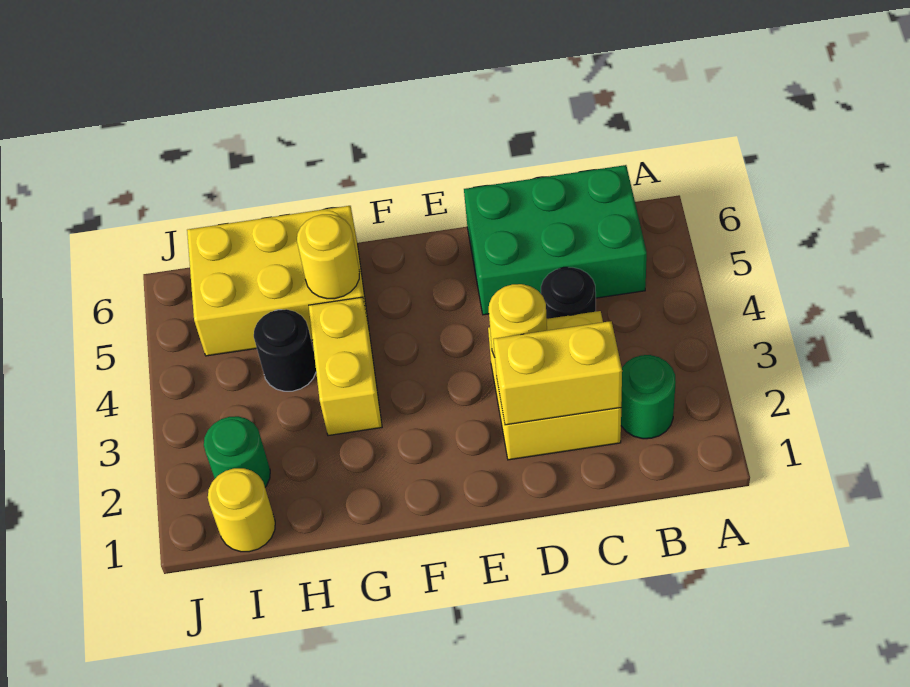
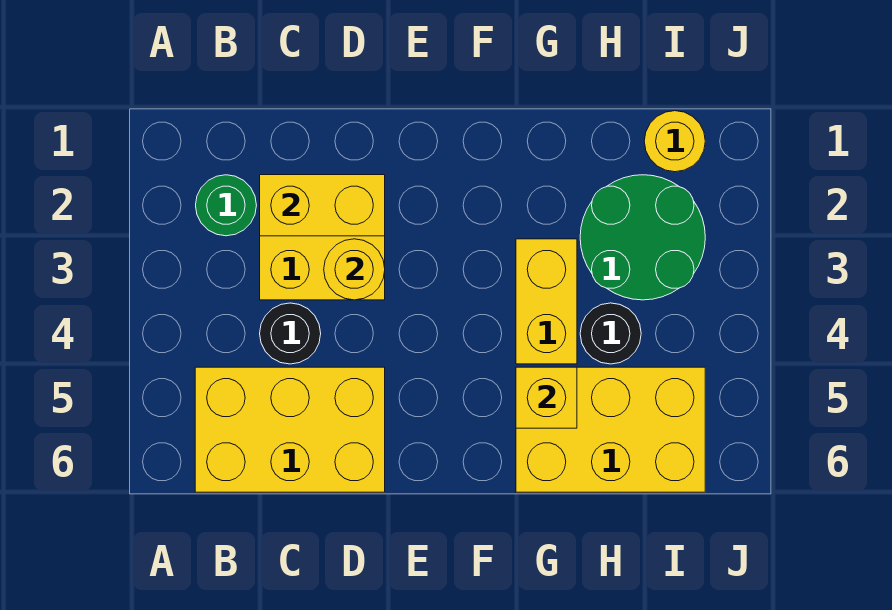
green 2x3 brick [464,165,647,315] -> yellow 2x3 brick [195,367,385,492]
yellow 1x1 round brick [297,214,360,299] -> yellow 1x1 brick [516,367,577,428]
green 1x1 round brick [204,416,270,487] -> green 2x2 round brick [580,175,705,300]

